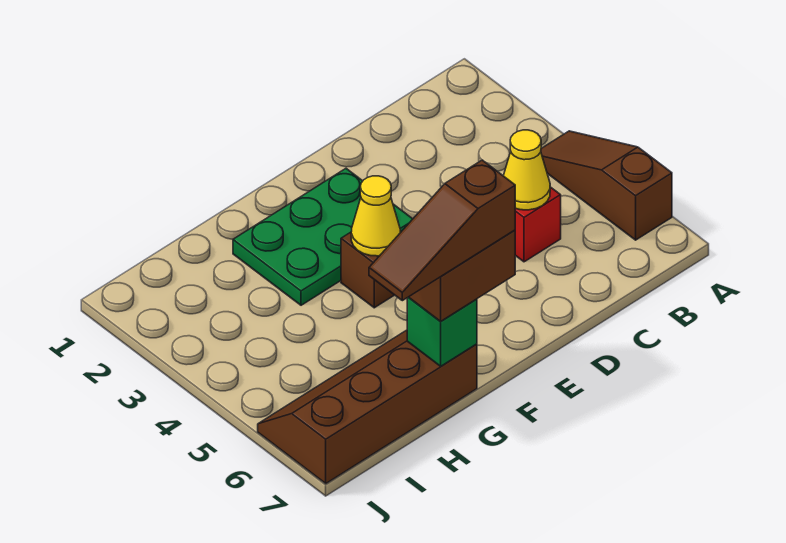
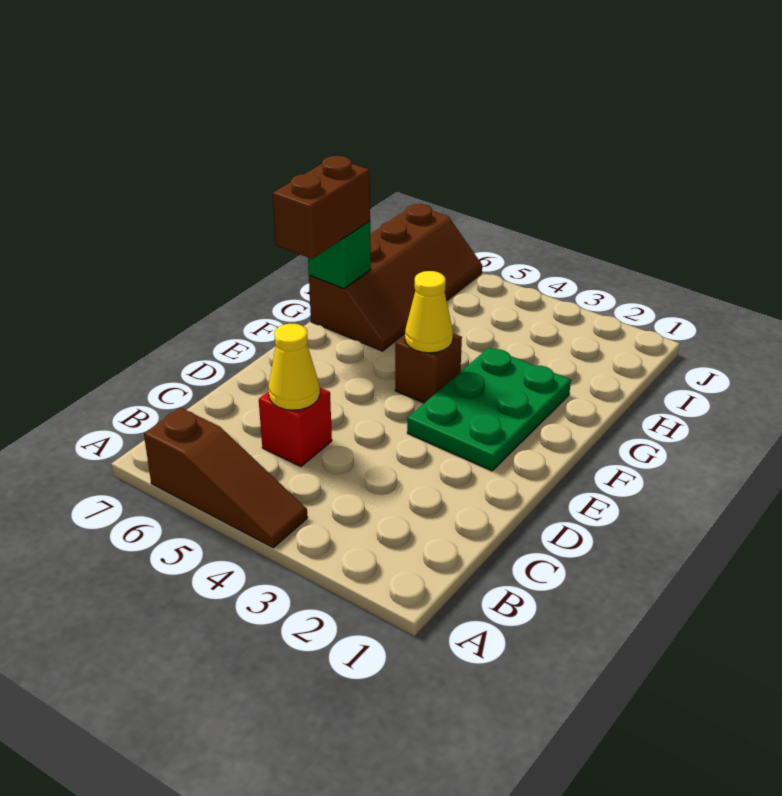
brown 1x3 slope [369,160,515,301] -> none

